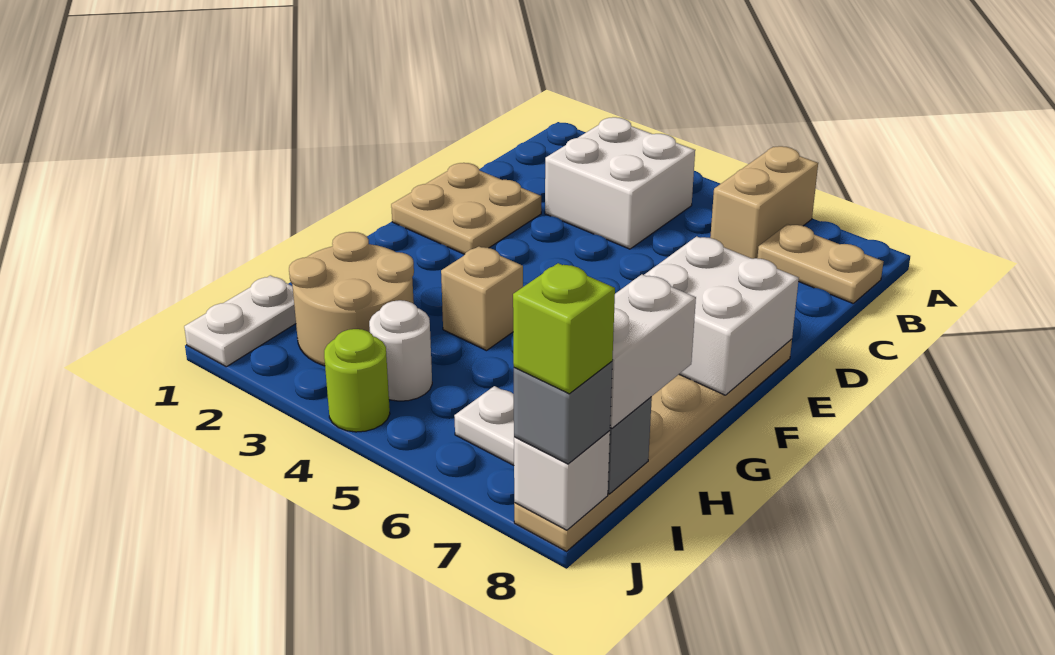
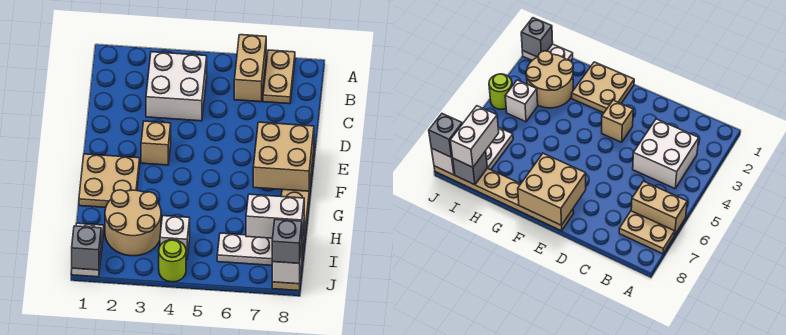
tan 1x2 plate [757,224,884,303] -> tan 1x2 plate turned to [263,50,295,104]
tan 2x2 plate [391,163,541,254] -> tan 2x2 plate moved to [79,154,140,207]
white 2x2 brick [644,236,799,395] -> tan 2x2 brick [253,122,314,191]
tan 1x1 brick [441,246,523,351] -> tan 1x1 brick moved to [141,121,171,165]
white 1x2 brick [610,274,696,428] -> white 1x2 brick turned to [246,194,304,238]
white 1x1 round brick [369,300,432,401] -> white 1x1 brick [160,216,190,260]
none -> grey 1x1 brick [72,226,101,270]
lime 1x1 brick [513,263,615,394] -> none

